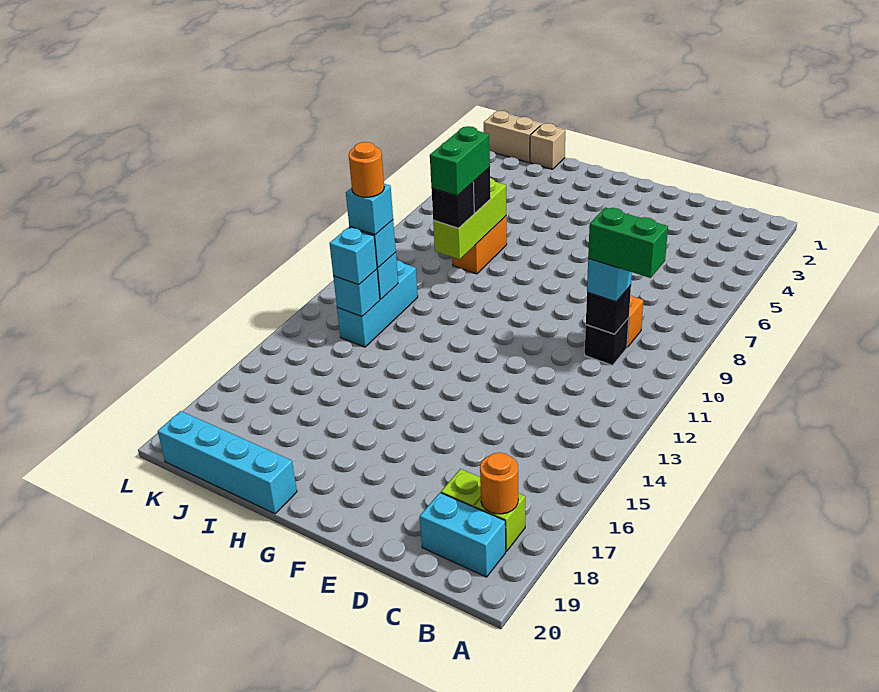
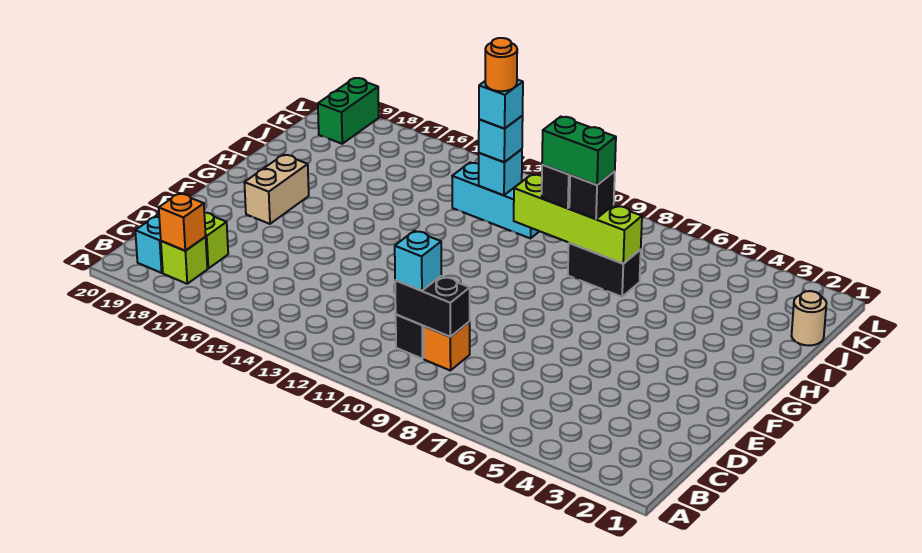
green 1x2 brick [588,208,668,278] -> green 1x2 brick moved to [318,78,379,144]
orange 1x1 round brick [480,453,518,514] -> orange 1x1 brick [159,193,206,251]
black 1x1 brick [586,285,631,334] -> black 1x2 brick [395,276,470,337]
cyan 1x4 brick [158,411,297,514] -> none
orange 1x2 brick [452,216,507,274] -> black 1x2 brick [568,243,641,297]
lime 1x3 brick [433,178,506,259] -> lime 1x4 brick [514,174,642,264]
tan 1x1 brick [530,123,565,169] -> tan 1x1 round brick [792,291,826,346]
cyan 1x1 brick [333,269,380,317] -> none
cyan 1x1 brick [329,227,377,285] -> none
tan 1x2 brick [484,111,542,163] -> tan 1x2 brick moved to [244,155,309,224]

